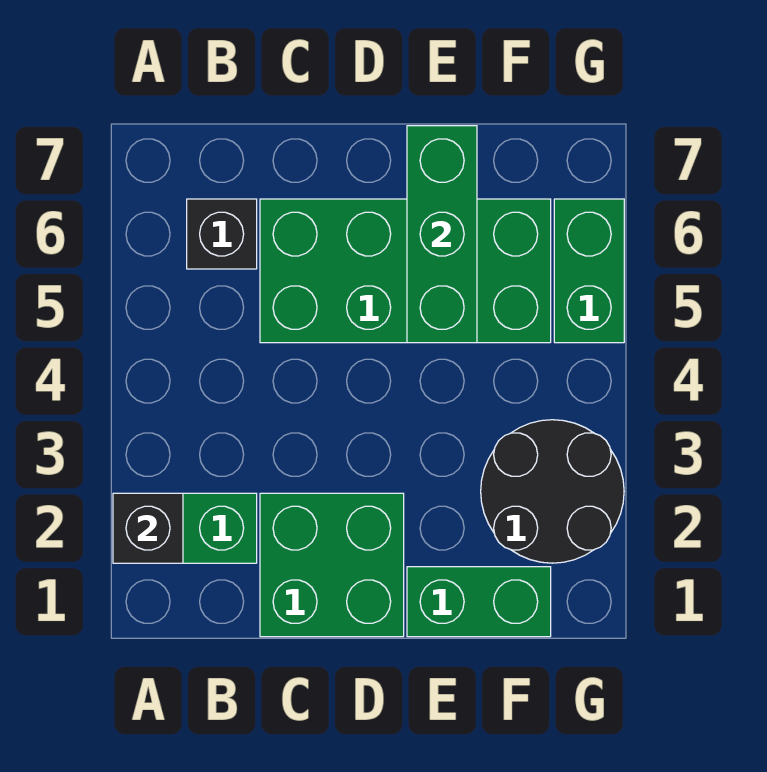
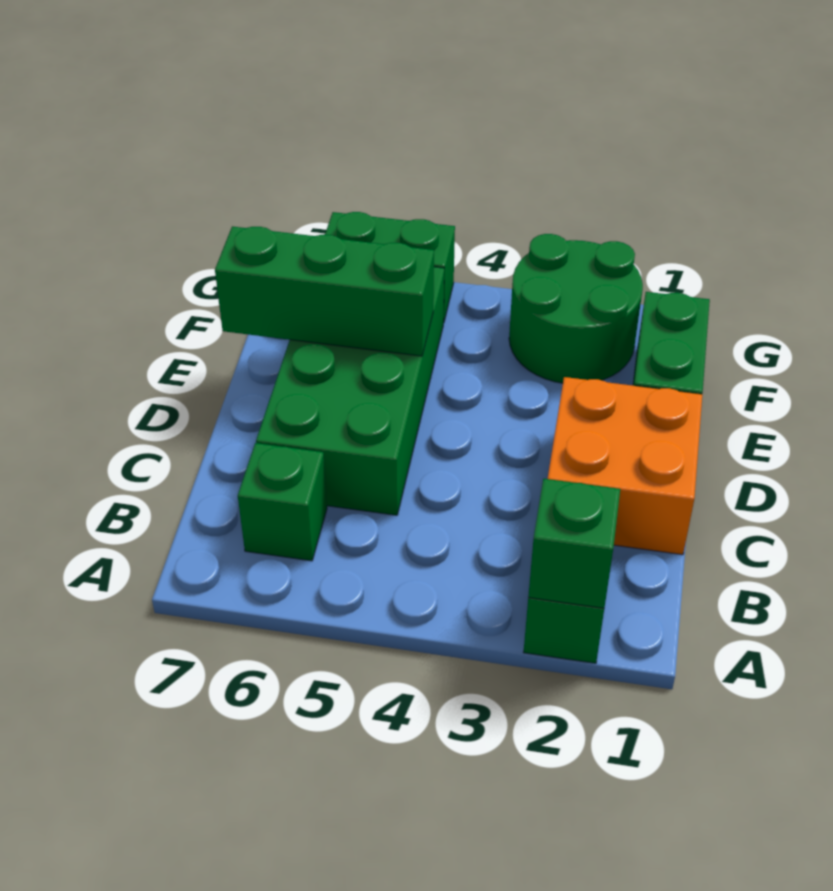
black 1x1 brick [113,493,183,563] -> green 1x1 brick [528,479,620,608]
black 1x1 brick [187,199,257,269] -> green 1x1 brick [238,443,327,561]
green 2x2 brick [260,493,404,637] -> orange 2x2 brick [548,377,702,555]
black 2x2 round brick [481,420,624,563] -> green 2x2 round brick [509,234,643,383]

